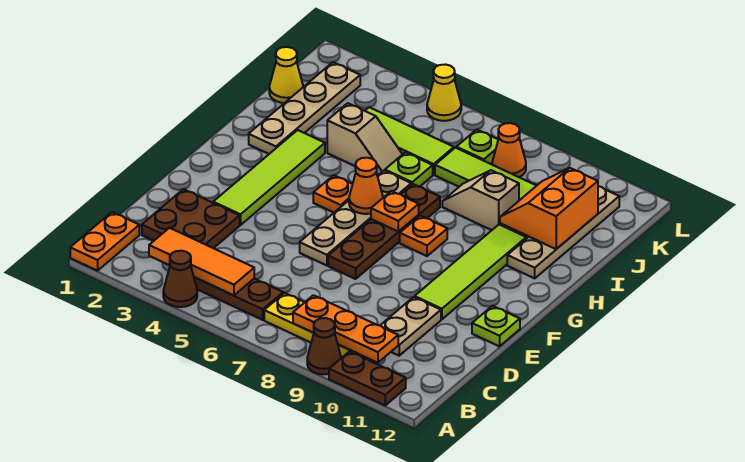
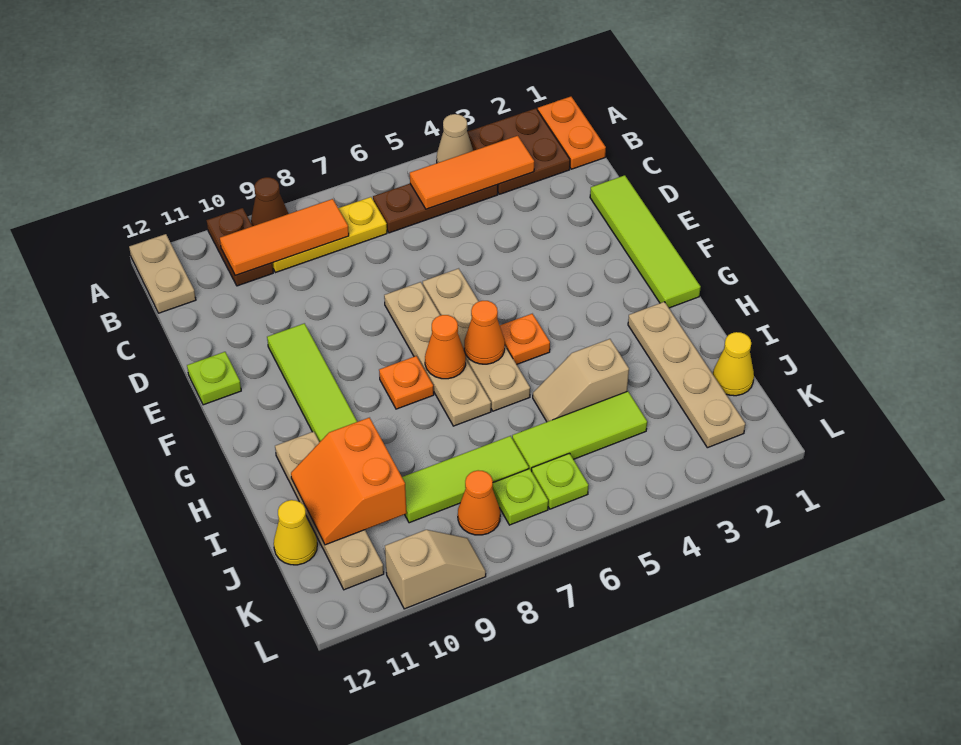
brown 1x1 cone [163,251,197,307] -> tan 1x1 cone [437,114,473,163]
brown 1x2 plate [329,352,406,405] -> brown 1x2 plate turned to [206,208,273,286]
orange 1x3 plate [293,295,398,363] -> orange 1x3 tile [220,199,349,275]
brown 2x2 plate [142,189,240,248] -> brown 2x2 plate moved to [467,108,570,194]
tan 1x2 plate [380,297,441,356] -> tan 1x2 plate moved to [129,234,196,313]
lime 1x4 tile [213,130,325,225] -> lime 1x4 tile moved to [590,175,701,308]
brown 1x4 plate [328,184,440,279] -> tan 1x4 plate [384,282,491,426]
orange 1x1 plate [371,191,419,232] -> orange 1x1 cone [425,315,466,379]
lime 1x1 plate [385,152,433,187] -> lime 1x1 plate moved to [532,453,588,509]
tan 1x2 slope [442,170,519,230] -> tan 1x2 slope moved to [385,530,486,609]
orange 2x2 slope [500,168,598,249] -> orange 2x2 slope turned to [291,418,407,545]
yellow 1x1 cone [427,64,461,121] -> yellow 1x1 cone moved to [274,500,317,565]

